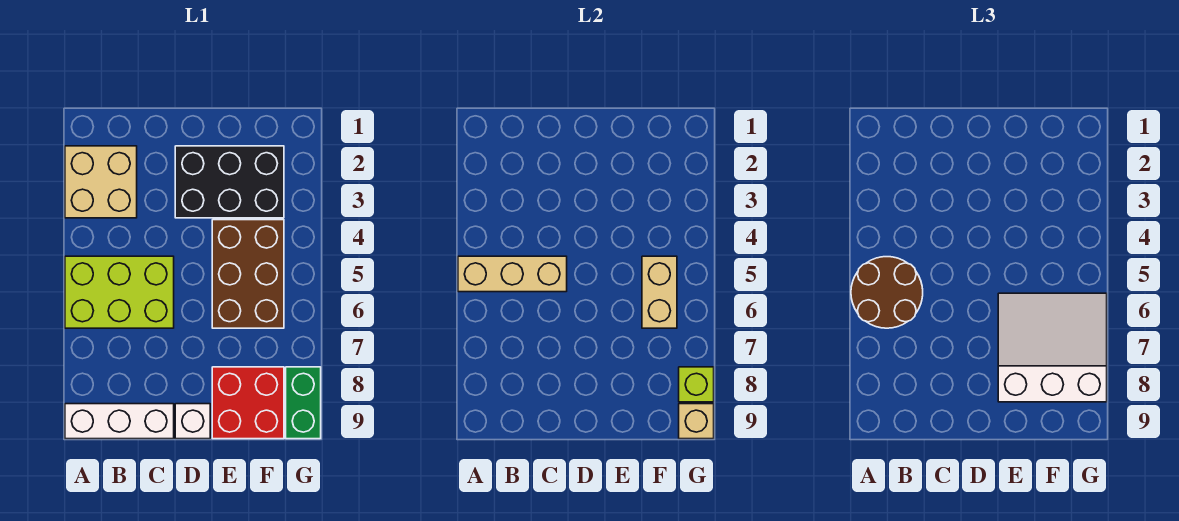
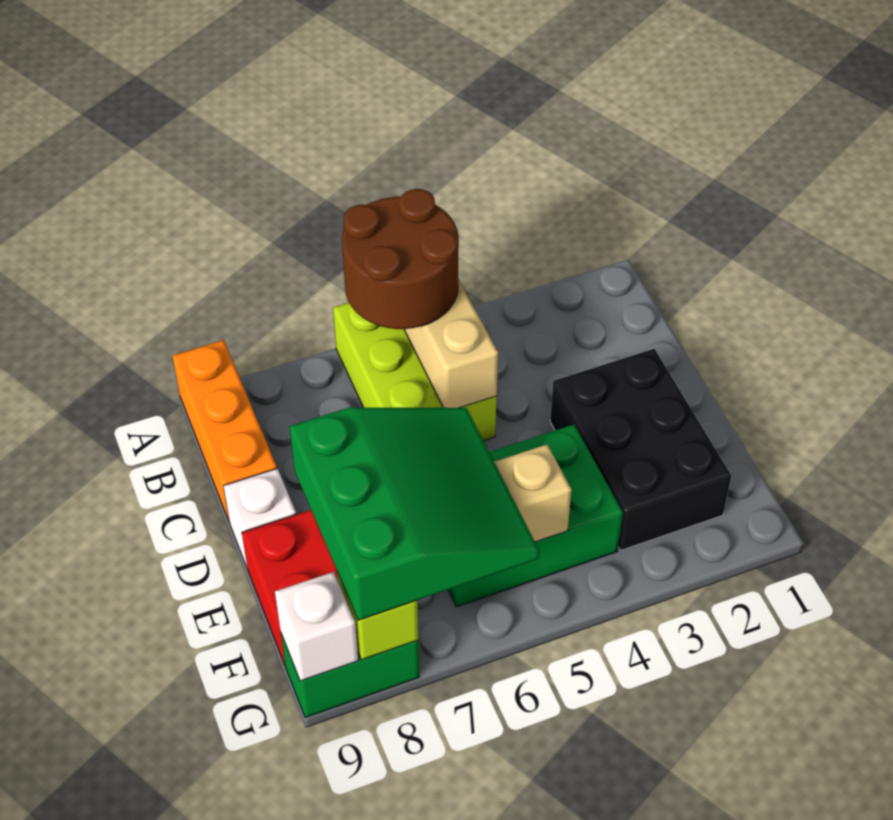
tan 2x2 brick [65,146,137,218] -> none
white 1x3 brick [65,404,174,439] -> orange 1x3 brick [172,340,277,523]
brown 2x3 brick [212,220,284,328] -> green 2x3 brick [449,425,623,607]
white 3x3 slope [998,293,1107,402] -> green 3x3 slope [290,408,539,620]
tan 1x1 brick [679,404,714,439] -> white 1x1 brick [275,572,358,681]

